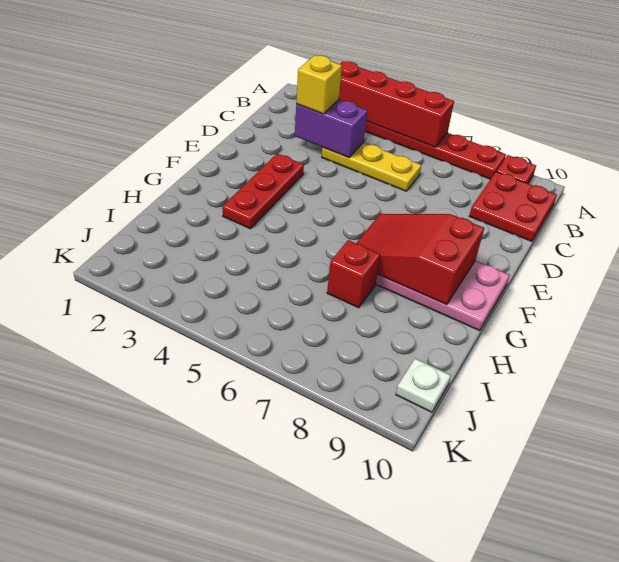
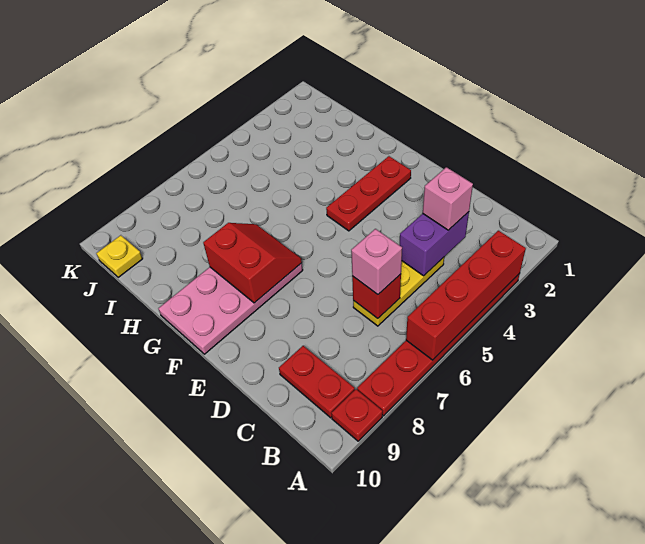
red 2x2 plate [469,172,557,241] -> red 1x2 plate [279,346,355,418]
yellow 1x1 brick [296,55,342,114] -> pink 1x1 brick [423,167,473,230]
none -> pink 1x1 brick [351,229,402,294]
red 1x3 plate [222,153,304,229] -> red 1x3 plate turned to [326,156,411,231]
red 2x3 slope [356,214,484,305] -> red 2x2 slope [203,223,302,303]
red 1x1 brick [327,240,380,308] -> red 1x1 brick moved to [352,274,401,319]
white 1x1 plate [396,358,451,412] -> yellow 1x1 plate [96,235,143,277]

